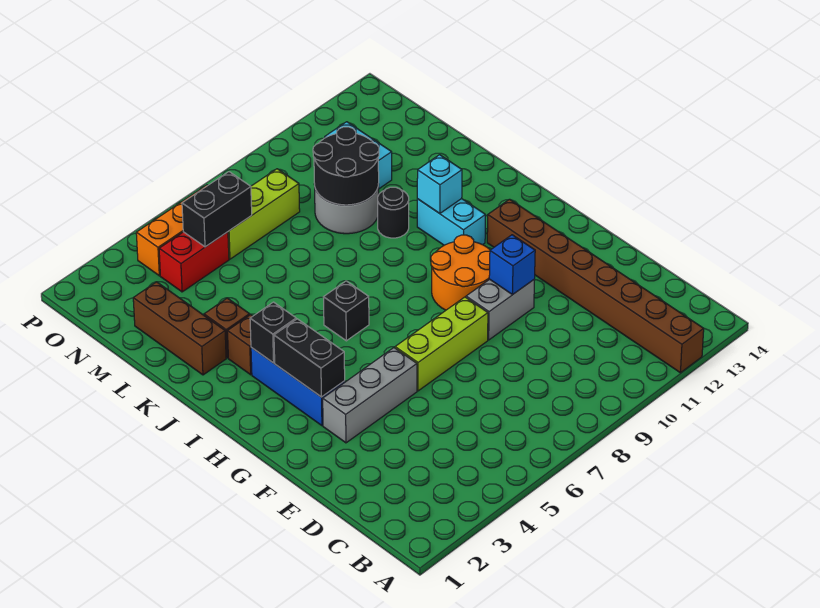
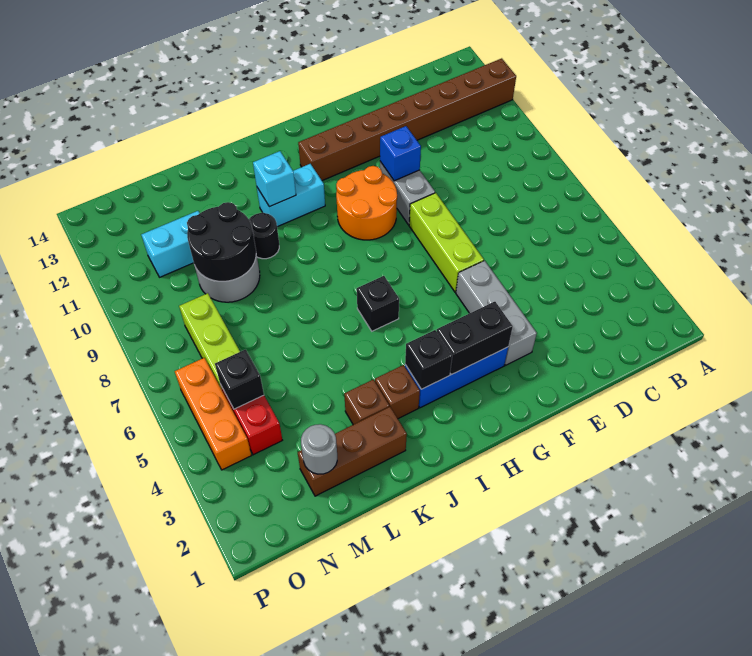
none -> grey 1x1 round brick [301,424,337,474]
black 1x2 brick [182,172,252,247] -> black 1x1 brick [215,350,264,409]

